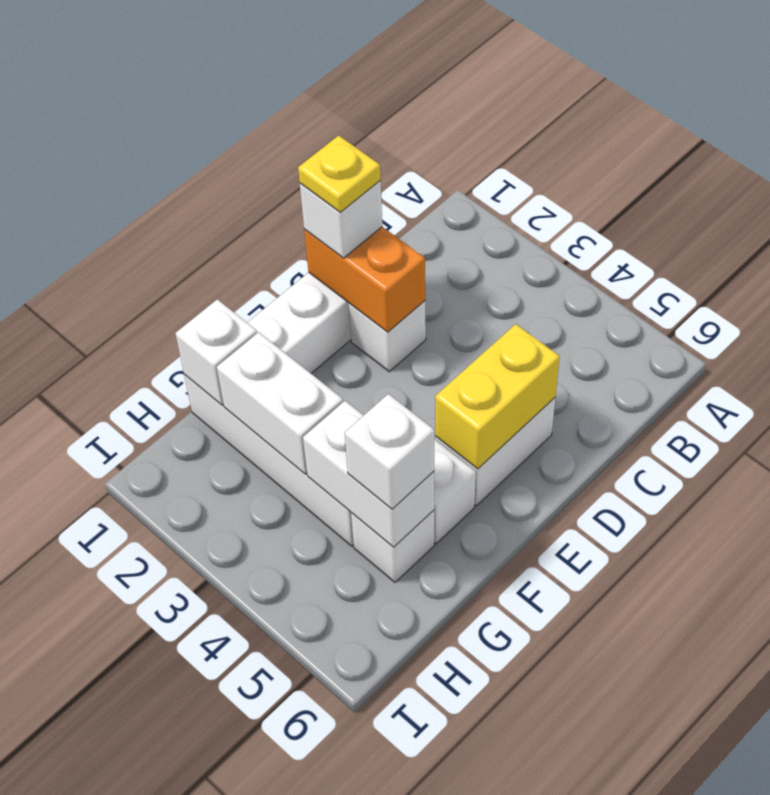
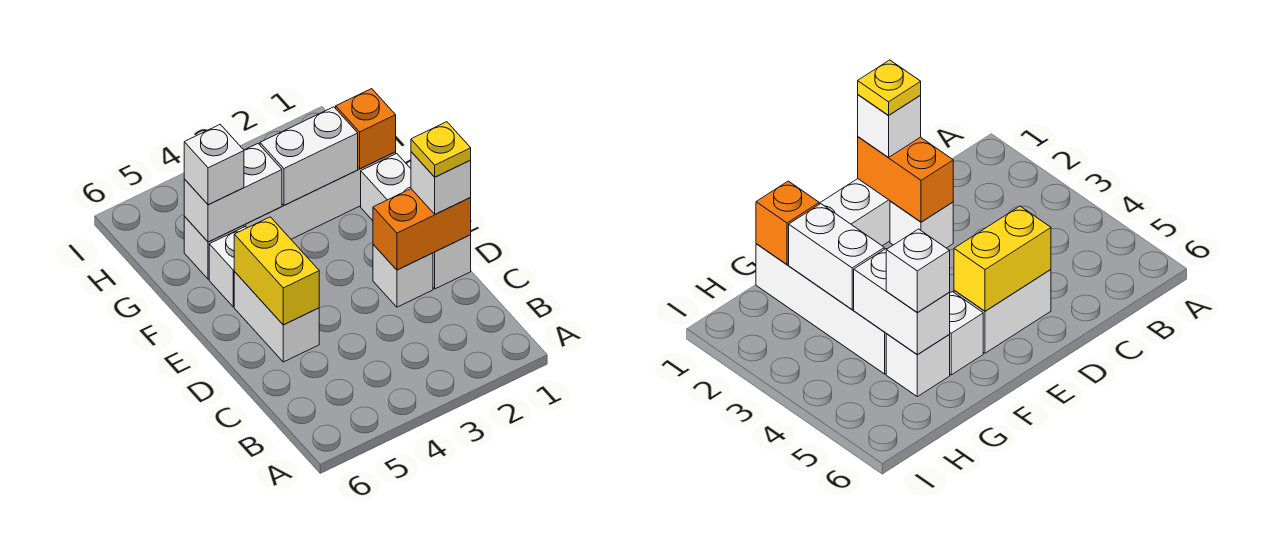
white 1x1 brick [175,299,257,405] -> orange 1x1 brick [336,89,396,169]

